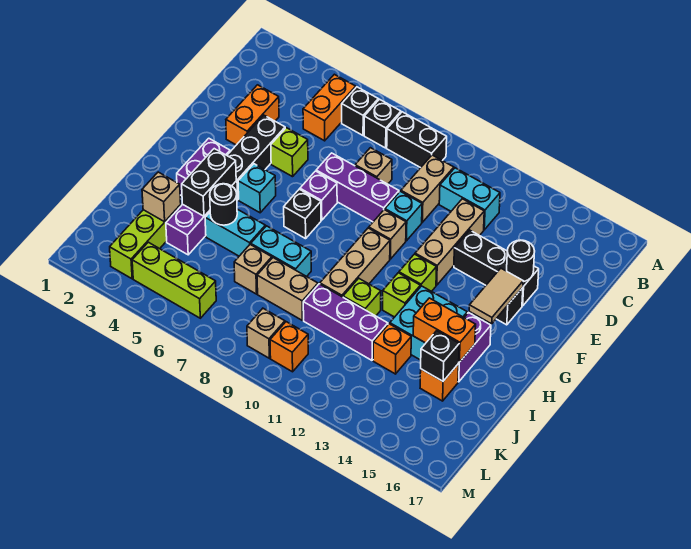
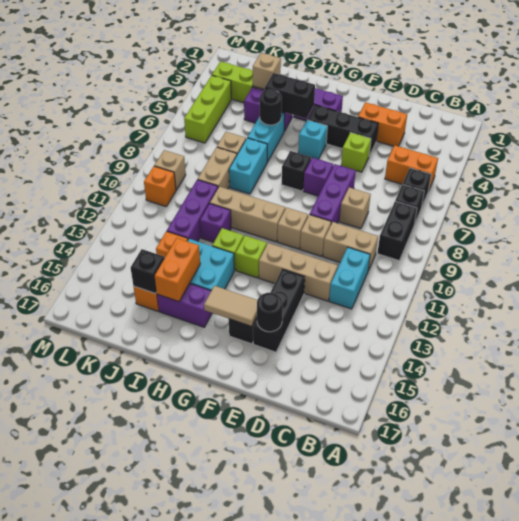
cyan 1x1 brick [385,191,422,241] -> tan 1x1 brick [300,215,331,256]
lime 1x1 brick [343,278,381,316] -> purple 1x1 brick [200,203,231,242]

